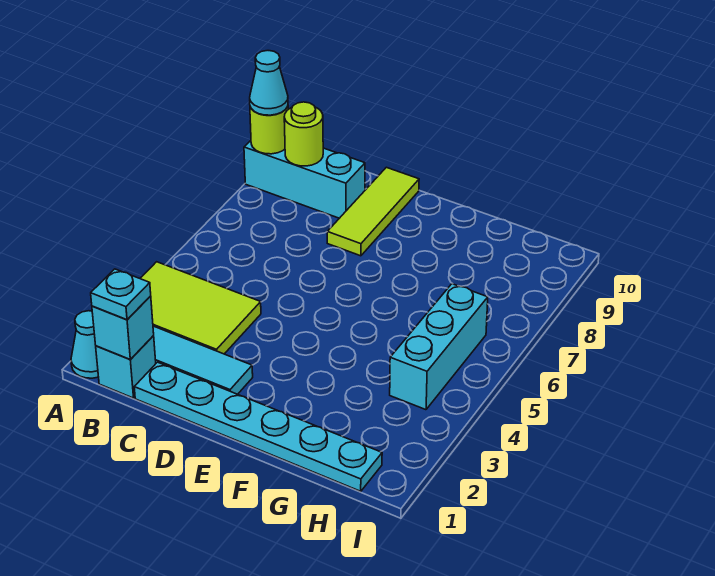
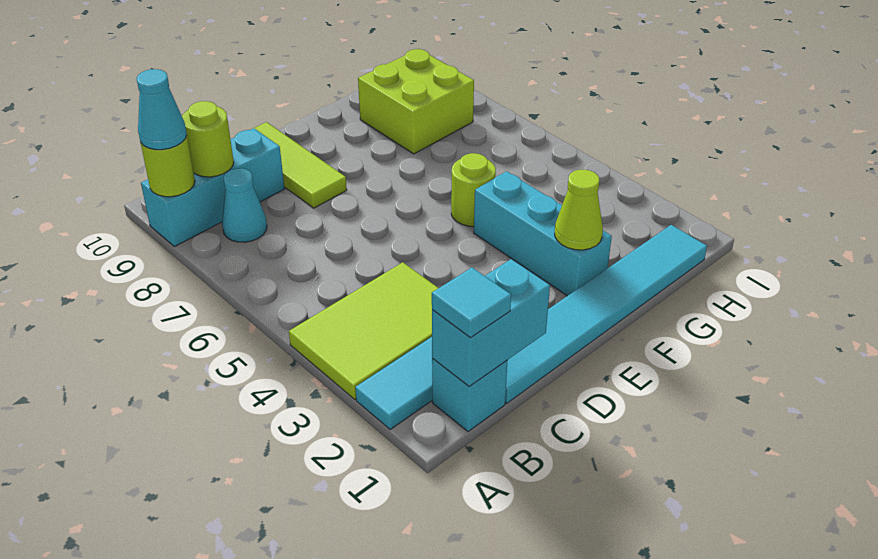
cyan 1x1 cone [71,311,98,378] -> cyan 1x1 cone moved to [222,168,267,242]
cyan 1x1 brick [92,296,154,360] -> cyan 1x2 brick [432,259,550,387]
cyan 1x1 plate [91,269,151,320] -> cyan 1x1 tile [432,268,511,338]
cyan 1x6 plate [134,362,382,491] -> cyan 1x6 tile [505,225,707,403]
none -> lime 1x1 cone [555,169,603,250]
none -> lime 1x1 round brick [451,153,496,226]
none -> lime 2x2 brick [358,49,474,154]
cyan 1x3 brick [390,284,488,410] -> cyan 1x3 brick moved to [474,171,612,296]

